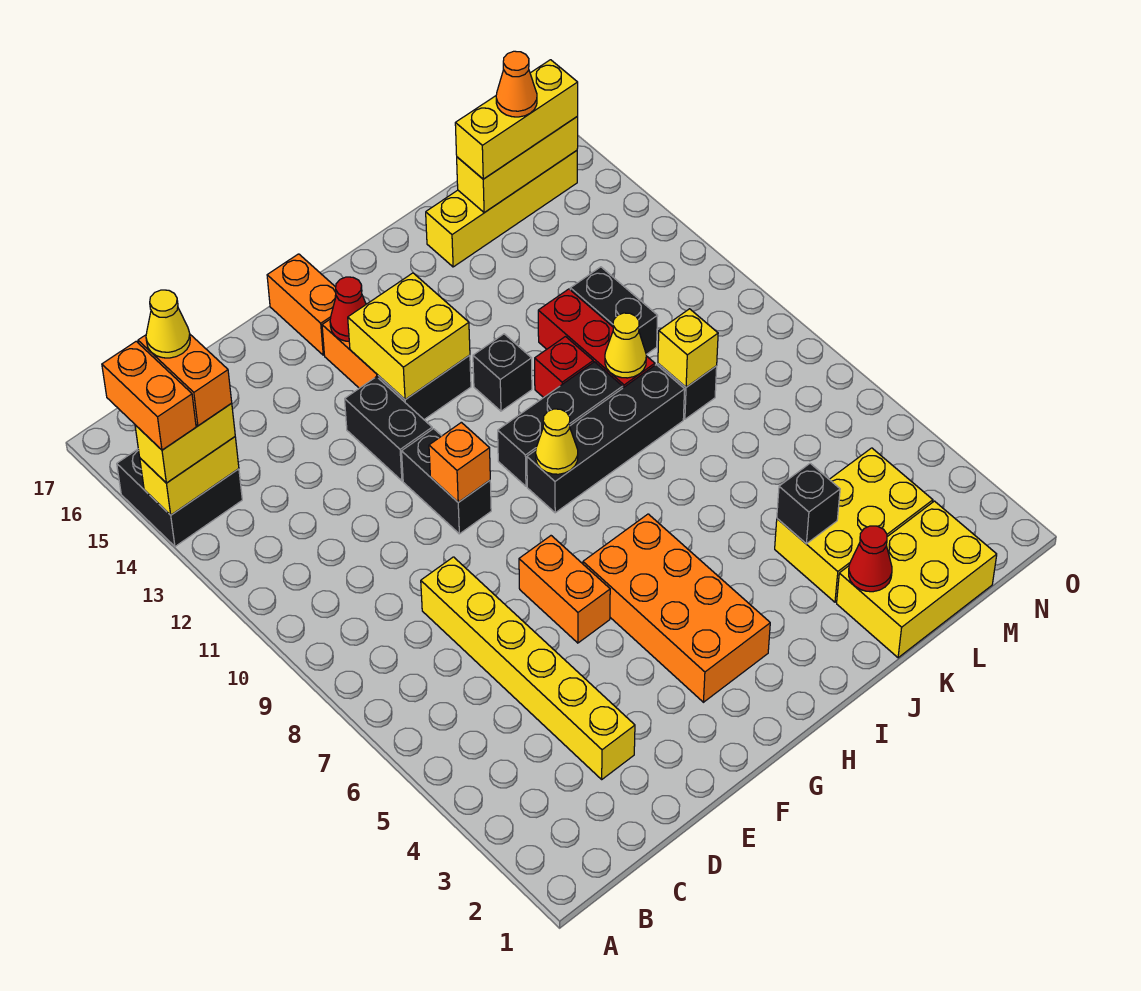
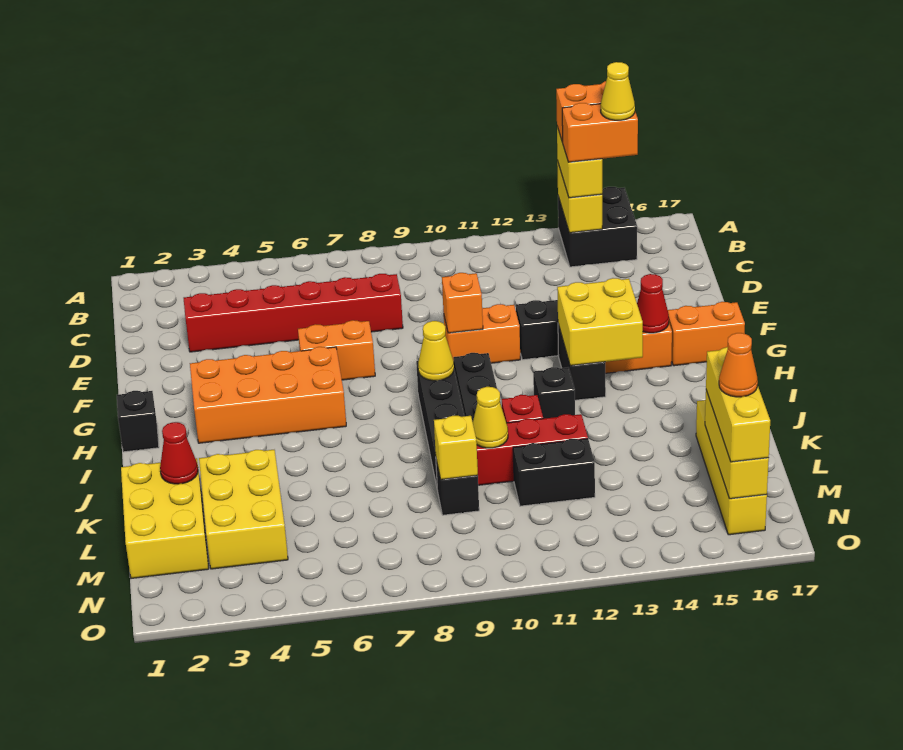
yellow 1x6 brick [421,557,635,779] -> red 1x6 brick [184,274,403,352]
black 1x2 brick [402,429,491,534] -> orange 1x2 brick [444,304,520,363]
black 1x1 brick [777,463,840,544] -> black 1x1 brick moved to [117,391,159,452]

